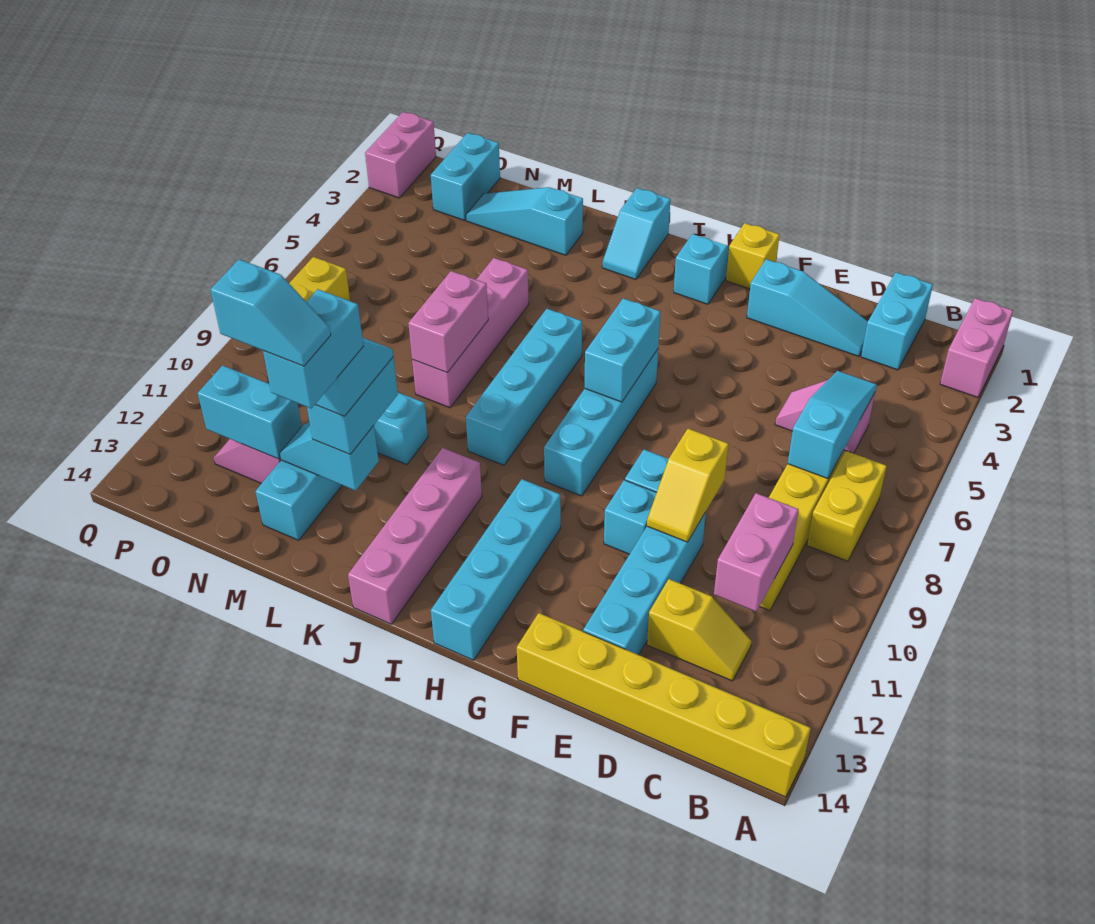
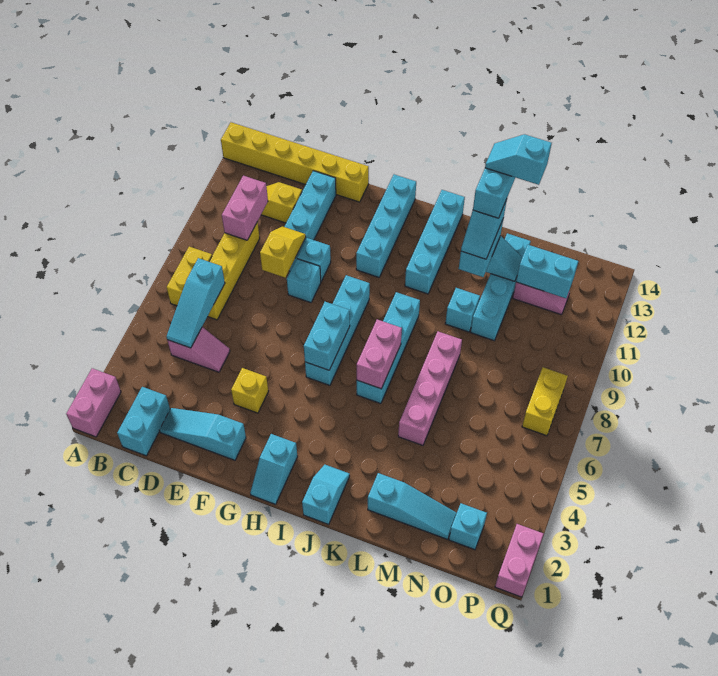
yellow 1x1 brick [726,223,780,289] -> yellow 1x1 brick moved to [231,368,269,413]
pink 1x4 brick [348,448,482,624] -> cyan 1x4 brick [405,190,465,294]
pink 1x2 brick [408,271,488,373] -> pink 1x2 brick moved to [357,320,402,389]
cyan 1x2 brick [431,133,500,220] -> cyan 1x1 brick [449,503,487,550]

